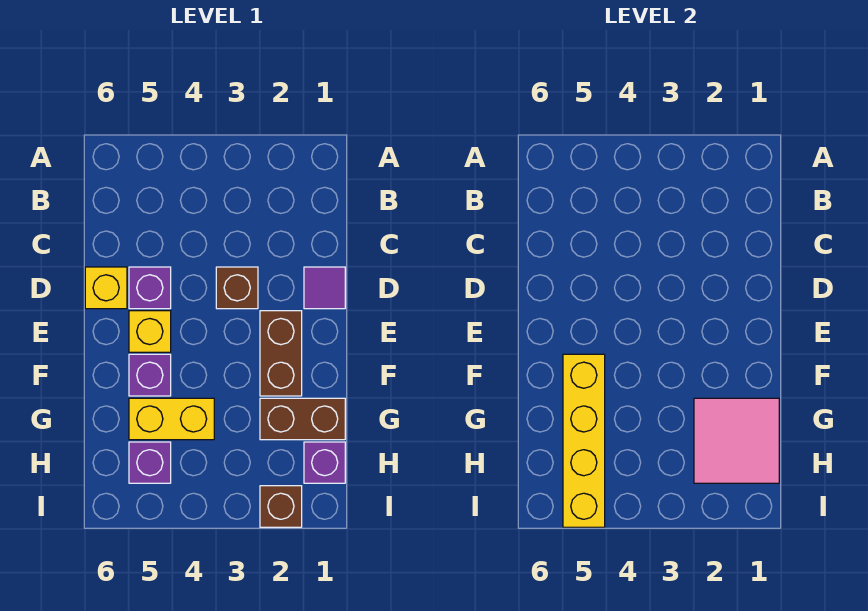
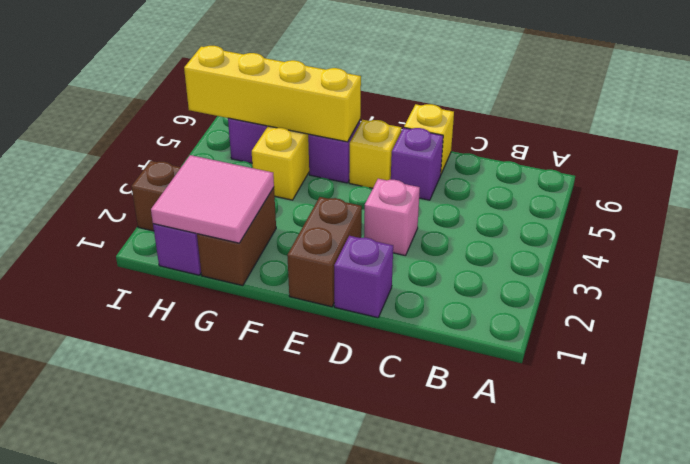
purple 1x1 tile [304,267,345,309] -> purple 1x1 brick [334,236,393,318]
brown 1x1 brick [216,267,258,309] -> pink 1x1 brick [364,179,420,256]
brown 1x2 brick [260,311,302,396] -> brown 1x2 brick turned to [287,197,362,307]

